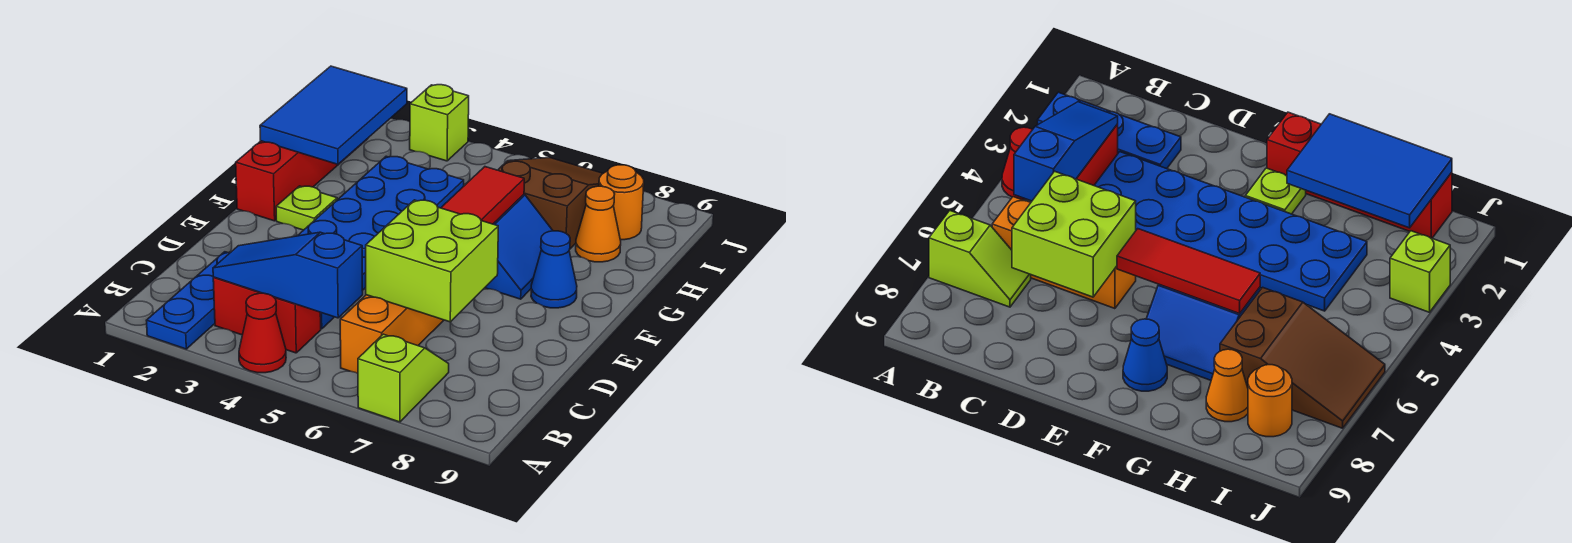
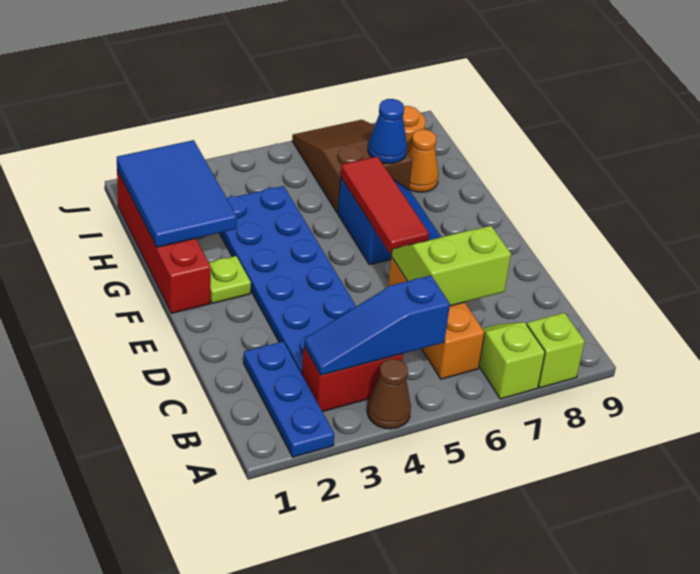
red 1x1 cone [239,293,286,373] -> brown 1x1 cone [367,359,411,429]
lime 2x2 brick [366,200,498,322] -> lime 2x2 slope [391,226,511,306]
blue 1x1 cone [531,231,577,308] -> blue 1x1 cone moved to [368,99,407,164]
lime 1x1 brick [410,85,469,161] -> lime 1x1 brick moved to [527,313,585,388]

